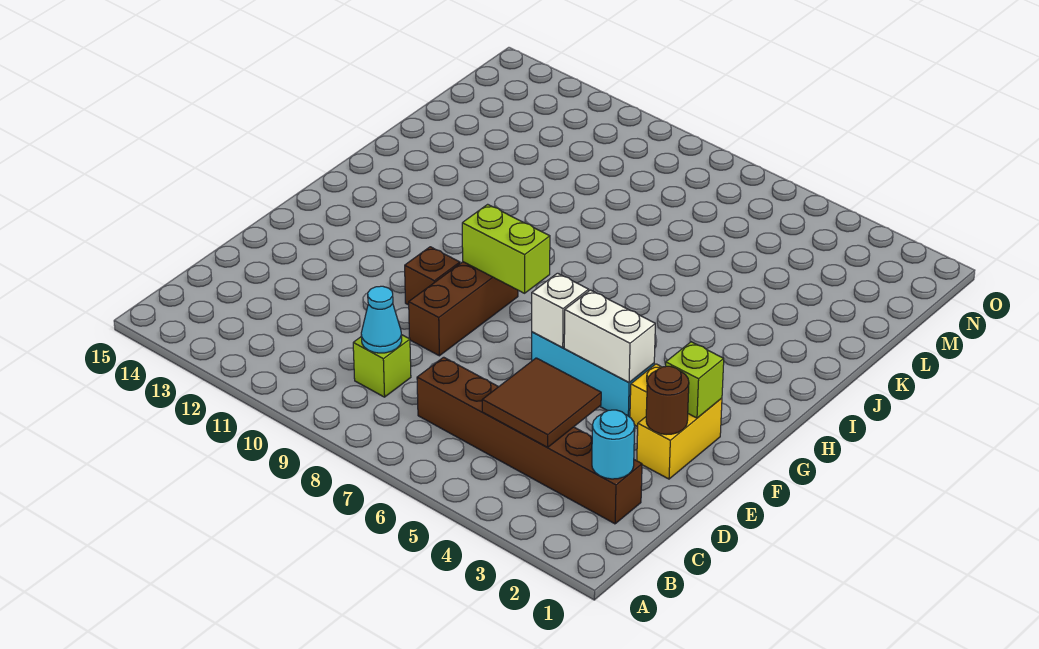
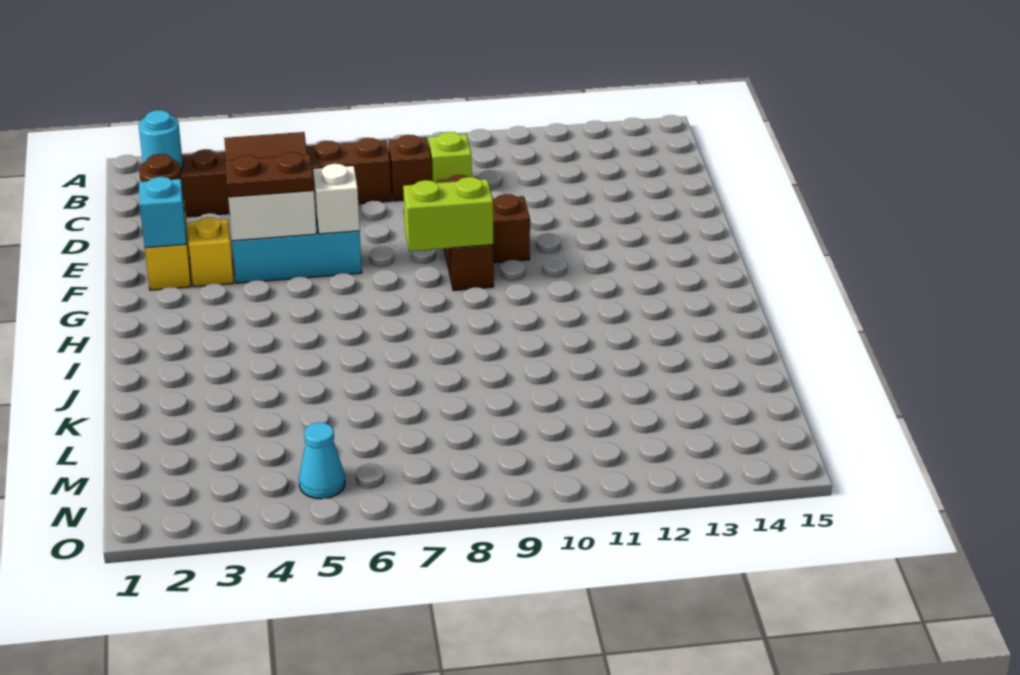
none -> brown 1x1 brick [388,135,431,201]
cyan 1x1 cone [361,286,402,353] -> cyan 1x1 cone moved to [299,422,345,499]
lime 1x1 brick [666,342,724,418] -> cyan 1x1 brick [139,177,186,248]
none -> brown 1x2 plate [225,152,314,197]

